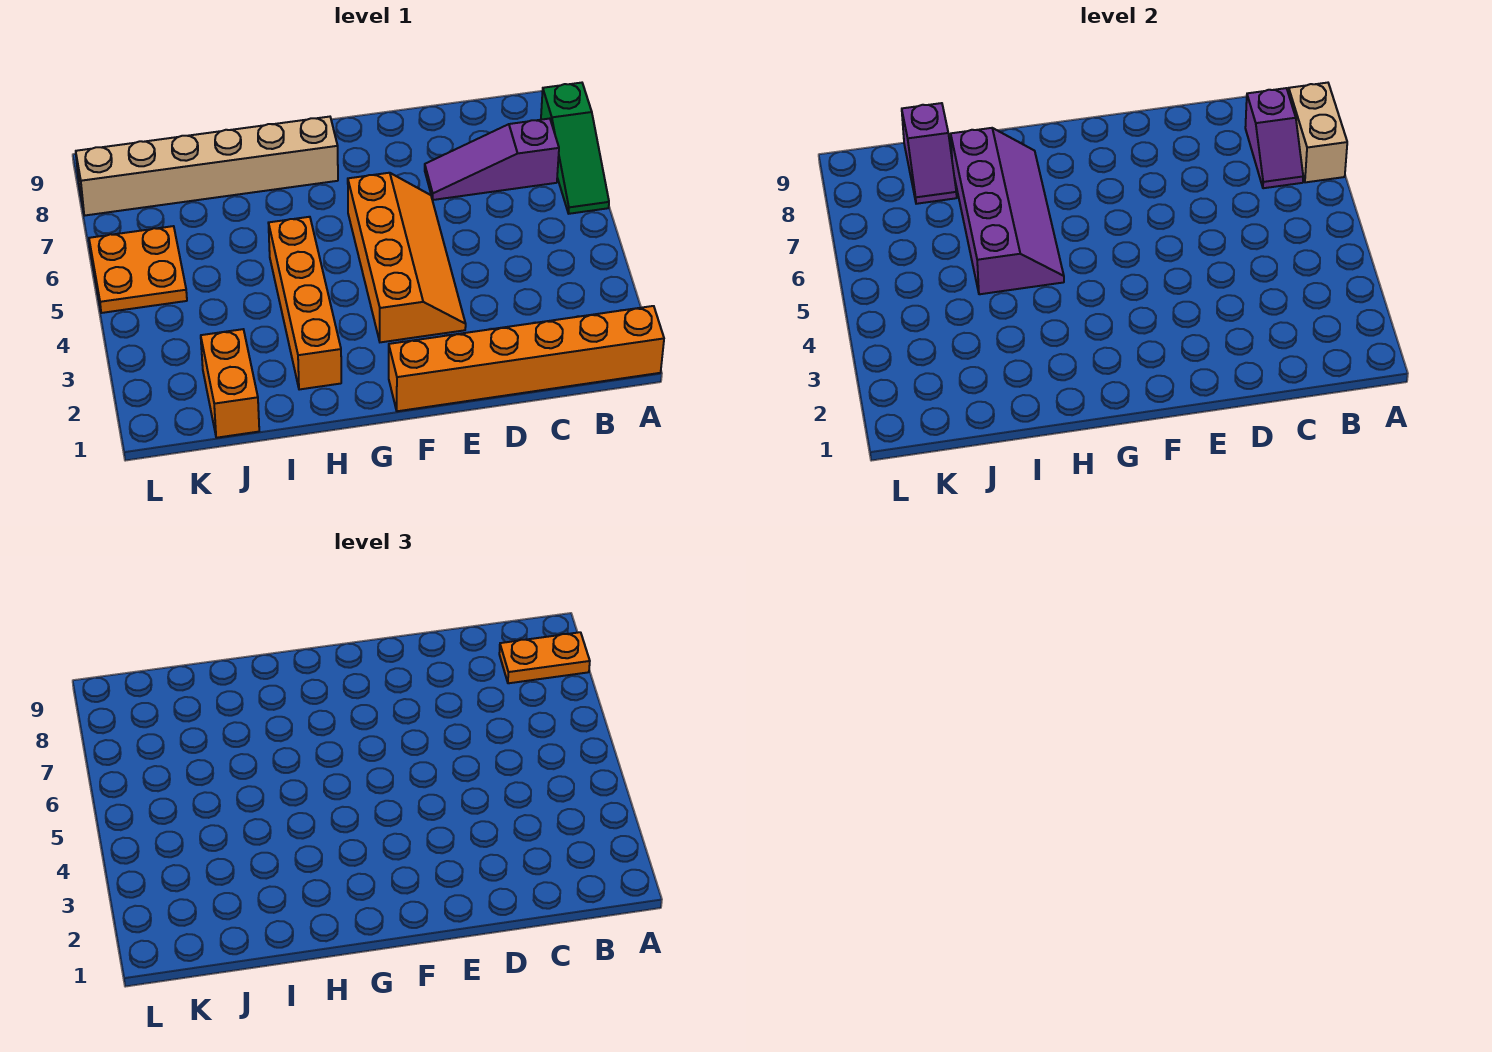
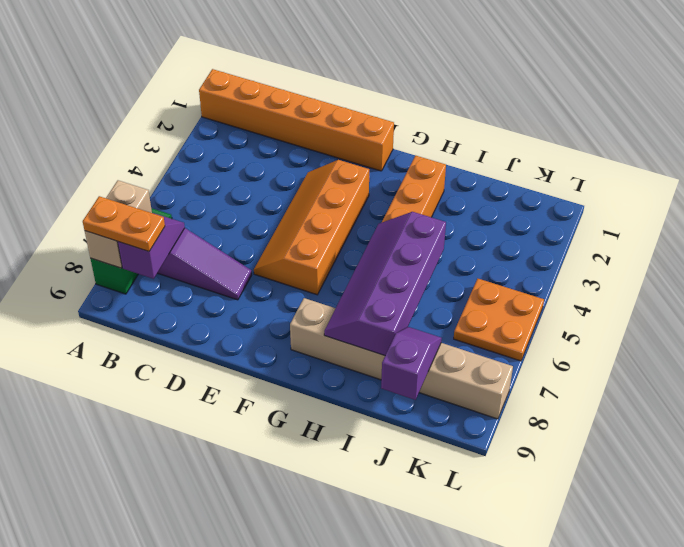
orange 1x2 brick [201,329,259,438] -> none

